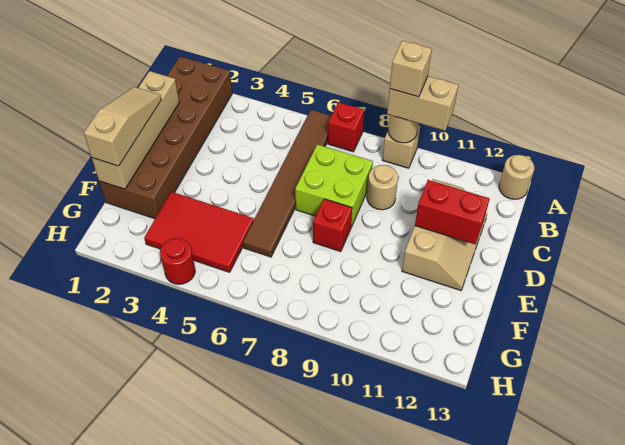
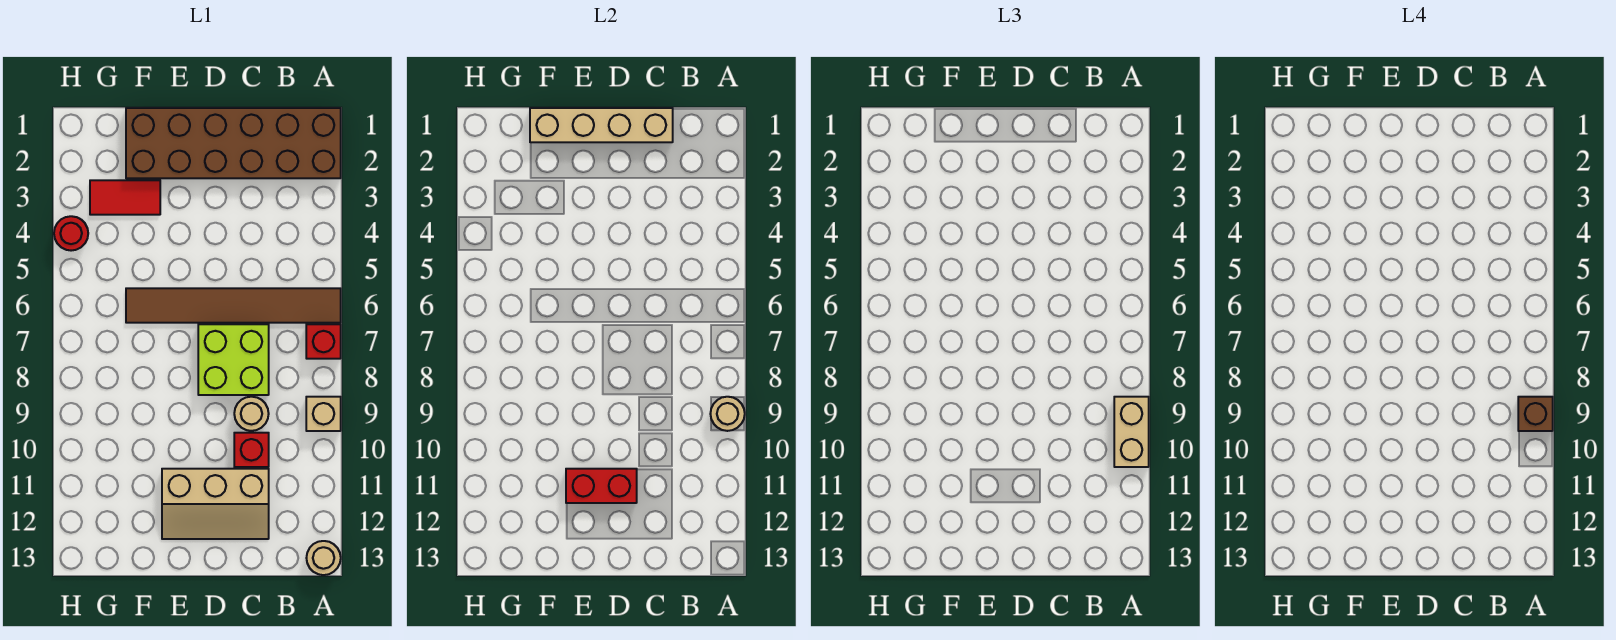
tan 1x1 brick [390,41,432,97] -> brown 1x1 brick [1518,397,1553,431]
tan 1x3 slope [84,87,161,166] -> none
red 1x2 brick [415,180,489,244] -> red 1x2 brick turned to [566,469,637,503]
red 1x1 brick [313,199,352,252] -> red 1x1 brick moved to [234,433,269,467]
red 2x3 tile [144,192,254,272] -> red 1x2 tile [90,180,160,215]

